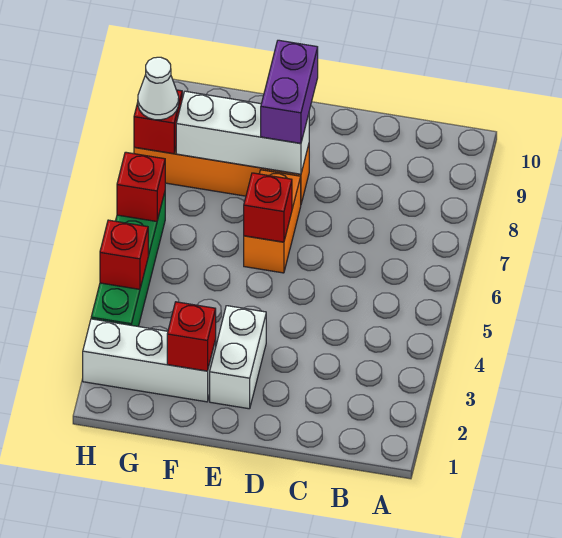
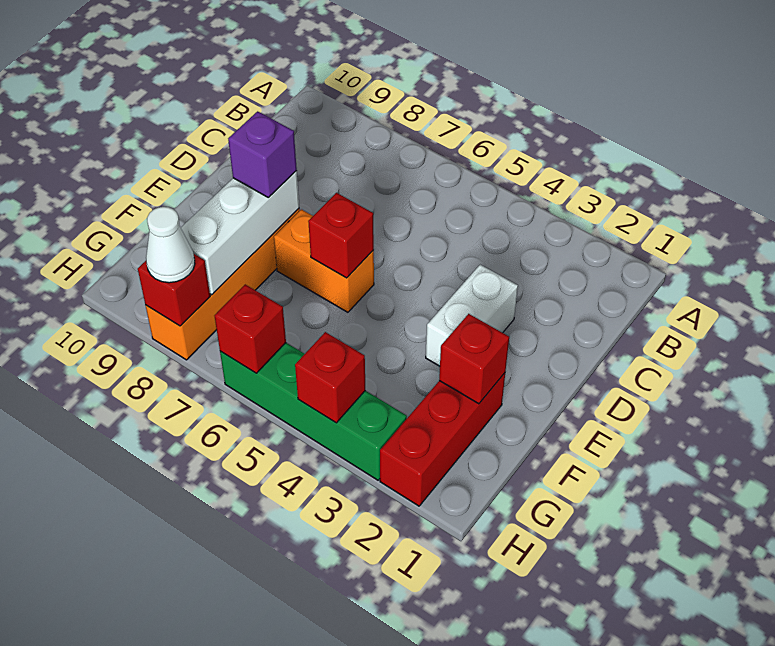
white 1x2 brick [210,306,266,409] -> white 1x2 brick turned to [426,265,518,366]
purple 1x2 brick [261,40,318,143] -> purple 1x1 brick [228,111,297,197]
white 1x3 brick [83,319,216,402] -> red 1x3 brick [380,373,505,506]

